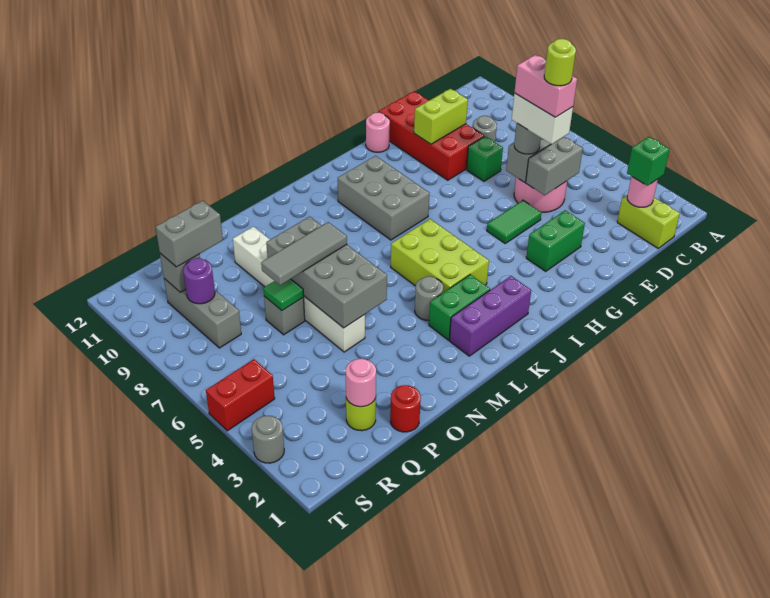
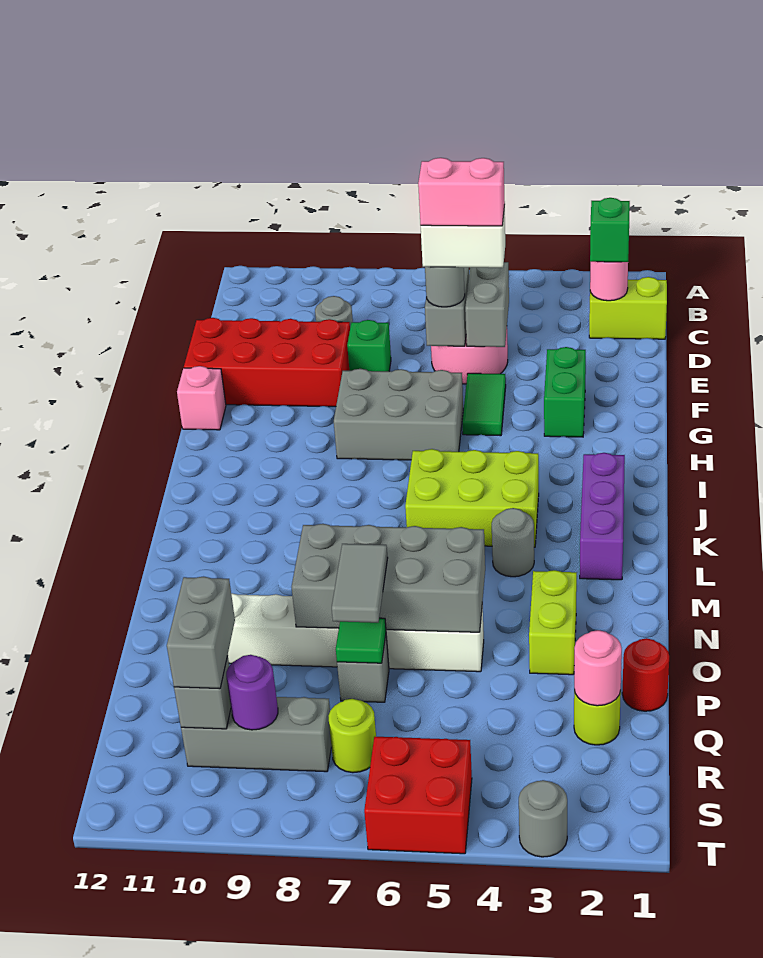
lime 1x1 round brick [544,39,576,86] -> lime 1x1 round brick moved to [329,699,376,773]
lime 1x2 brick [414,89,468,144] -> lime 1x2 brick moved to [529,570,577,675]
pink 1x1 round brick [366,113,390,152] -> pink 1x1 brick [177,366,226,430]
grey 2x3 brick [338,156,430,240] -> grey 2x3 brick moved to [334,369,463,460]
green 1x2 brick [429,275,490,340] -> none
grey 1x3 tile [261,222,347,285] -> grey 1x2 tile [332,544,388,623]
red 1x2 brick [206,359,275,431] -> red 2x2 brick [364,737,472,854]

